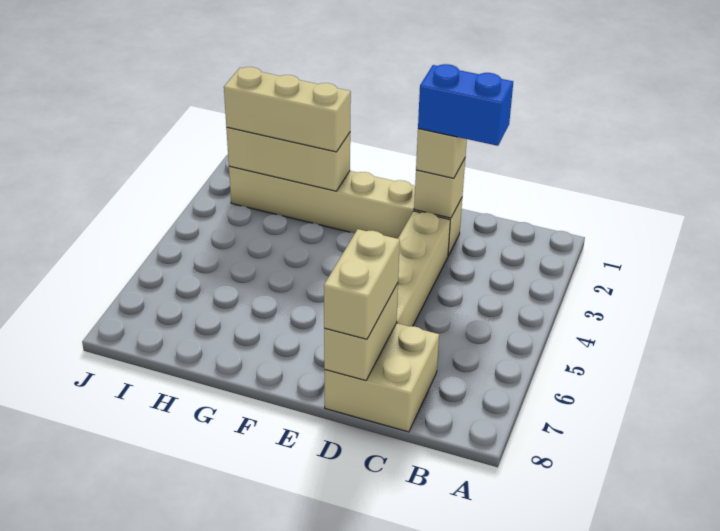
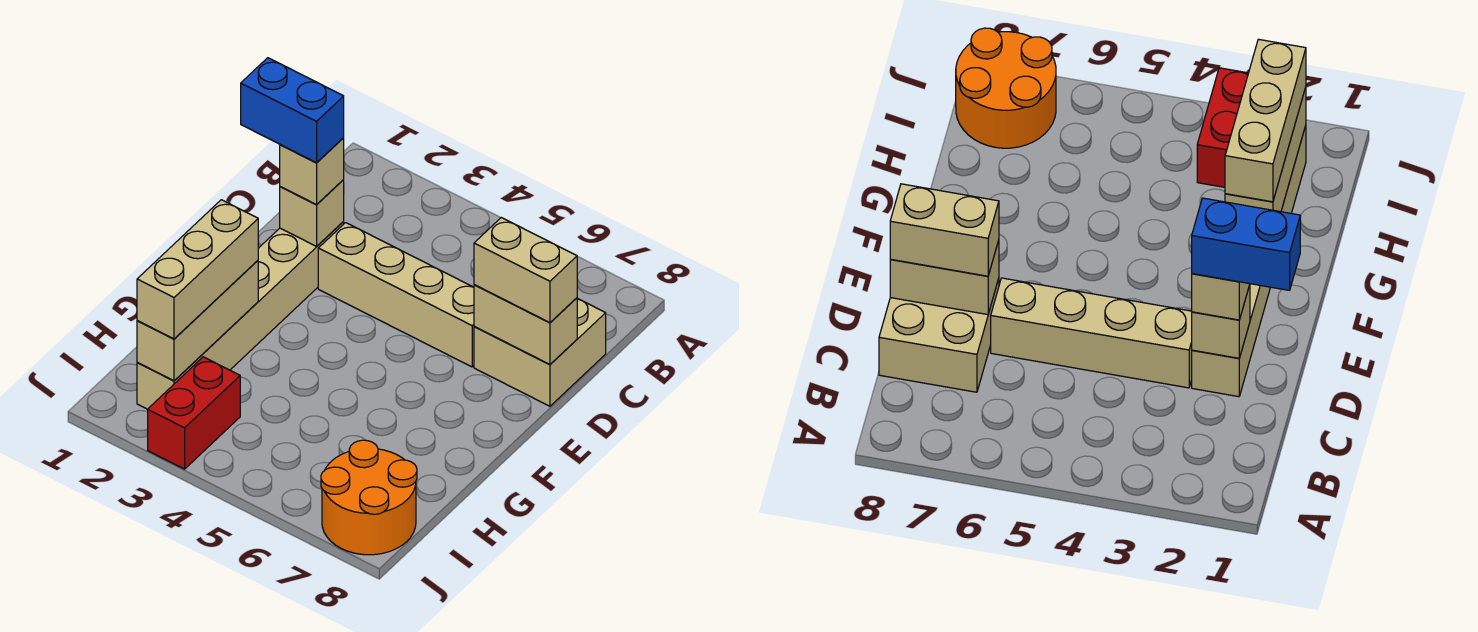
blue 1x2 brick [418,64,513,146] -> blue 1x2 brick turned to [241,58,344,163]
none -> red 1x2 brick [148,357,240,469]
none -> orange 2x2 round brick [321,440,417,555]

